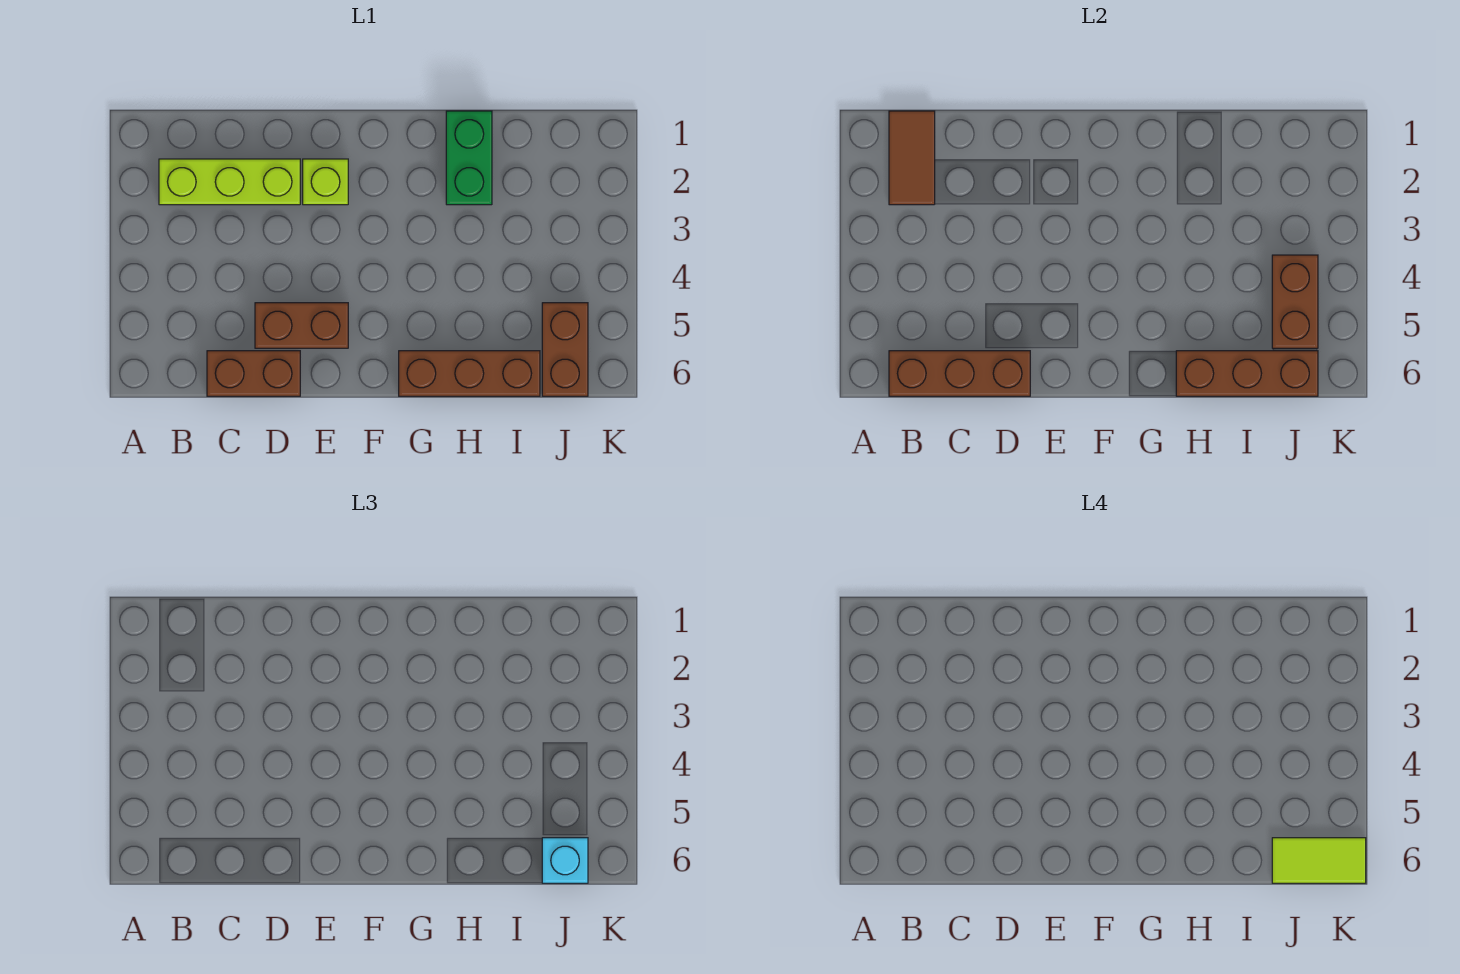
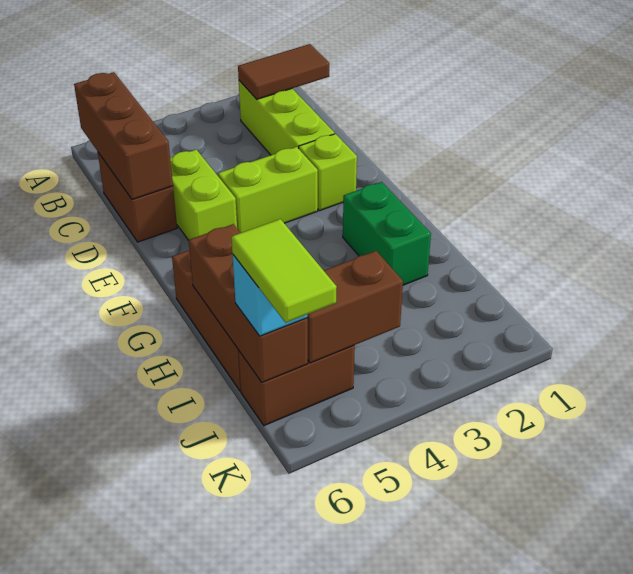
brown 1x2 brick [255,303,348,348] -> lime 1x2 brick [170,149,237,240]
none -> lime 1x2 brick [218,147,318,233]
green 1x2 brick [446,111,492,205] -> green 1x2 brick turned to [343,182,431,285]

